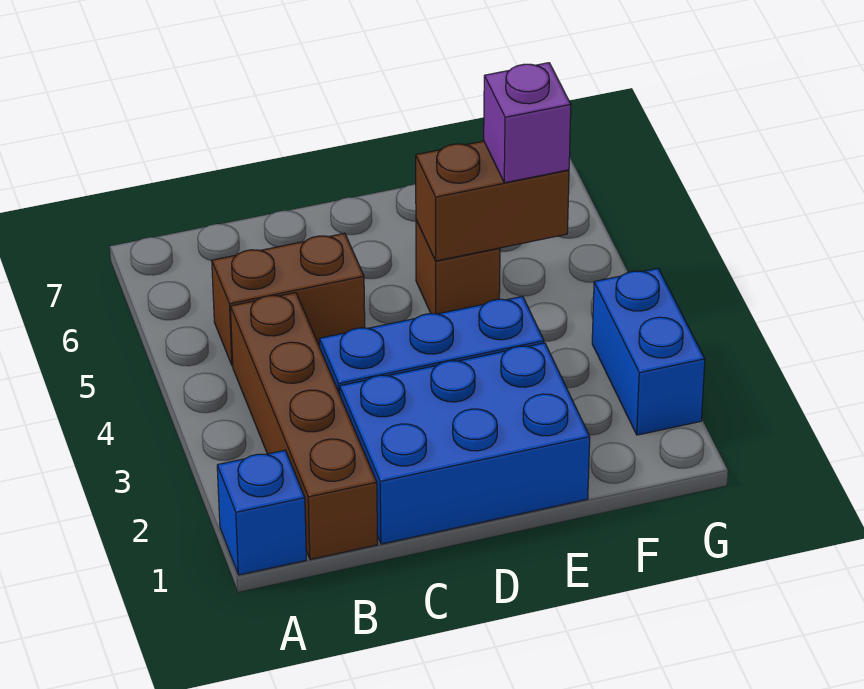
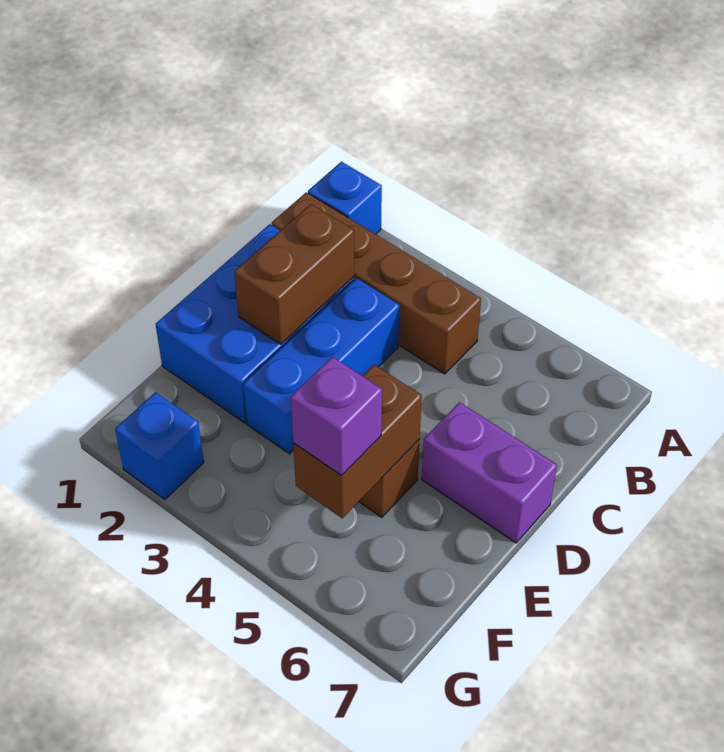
brown 1x2 brick [212,233,365,366] -> brown 1x2 brick moved to [234,204,354,344]
none -> purple 1x2 brick [422,402,557,543]
blue 1x2 brick [592,268,705,435] -> blue 1x1 brick [115,392,204,499]

